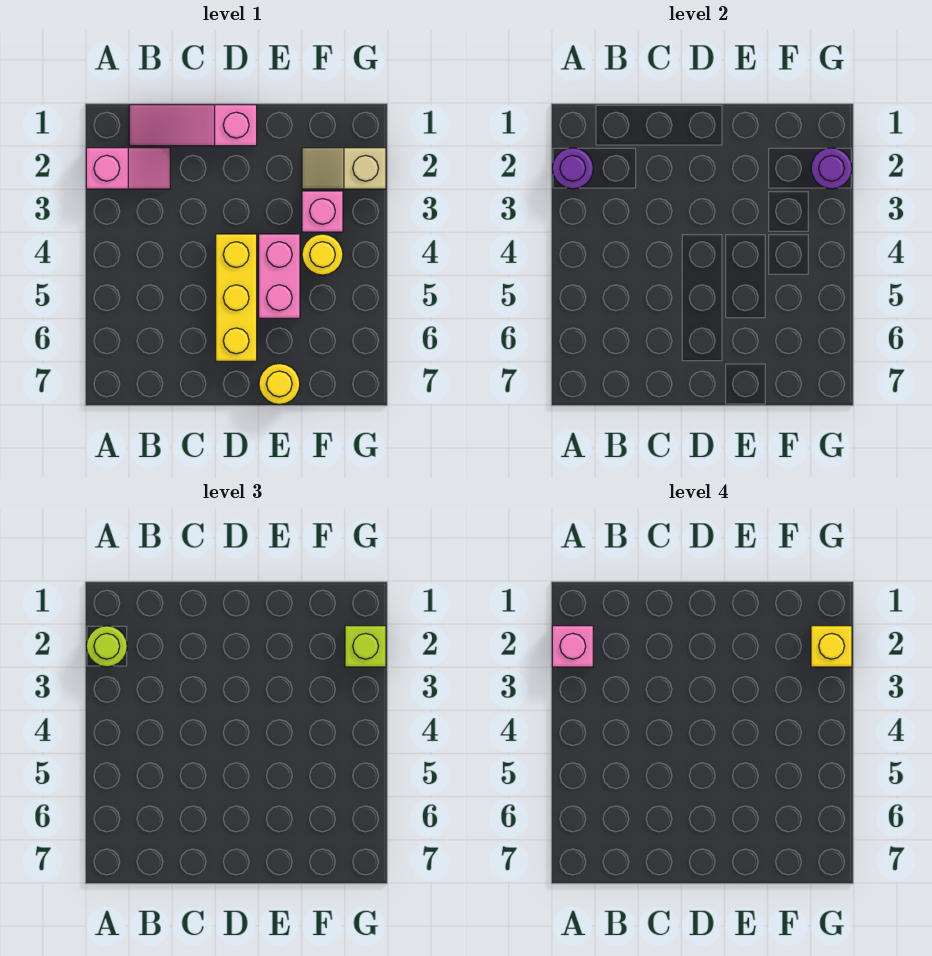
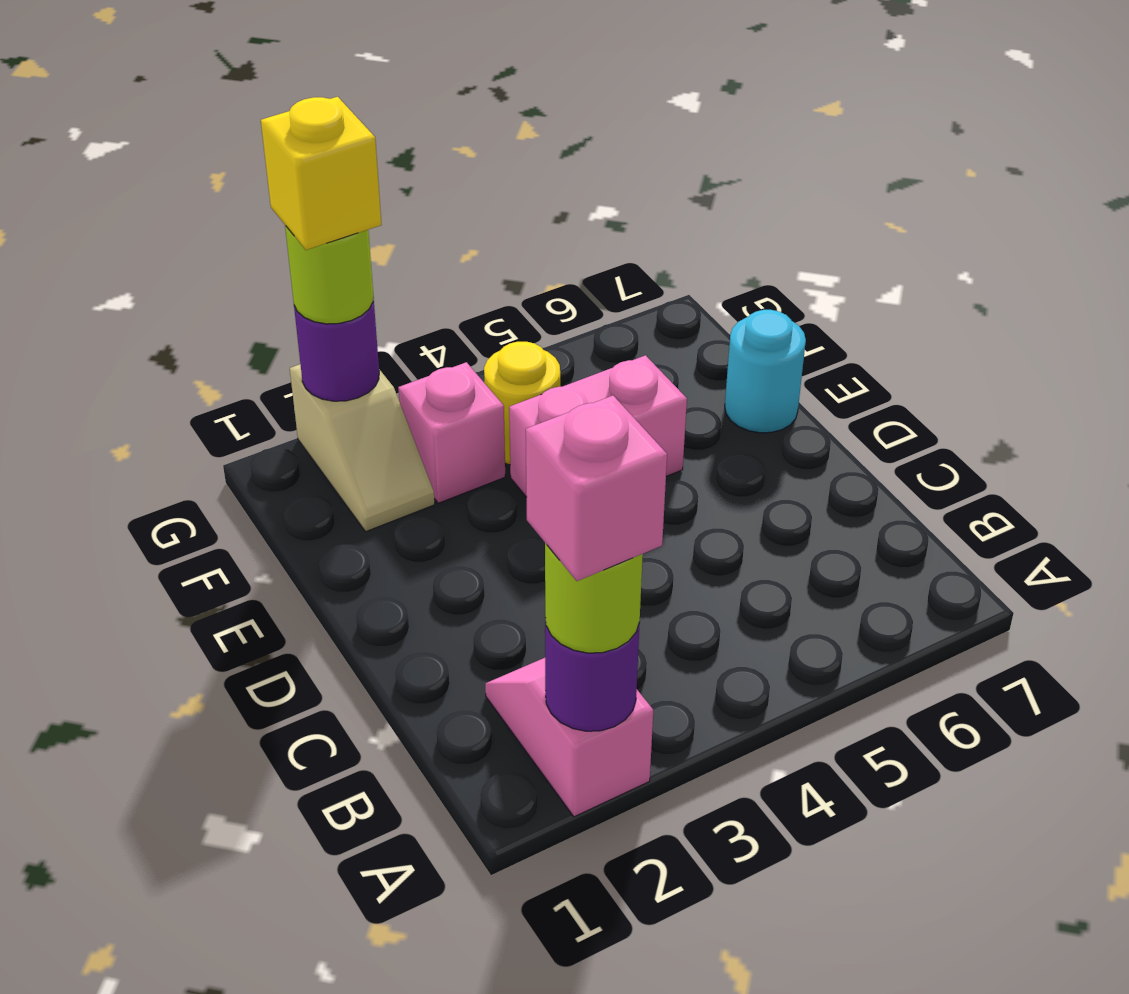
pink 1x3 slope [129,105,257,146] -> none
yellow 1x3 brick [216,234,257,361] -> none
yellow 1x1 round brick [259,364,300,405] -> cyan 1x1 round brick [725,310,806,433]
lime 1x1 brick [345,626,386,667] -> lime 1x1 round brick [285,225,373,324]

